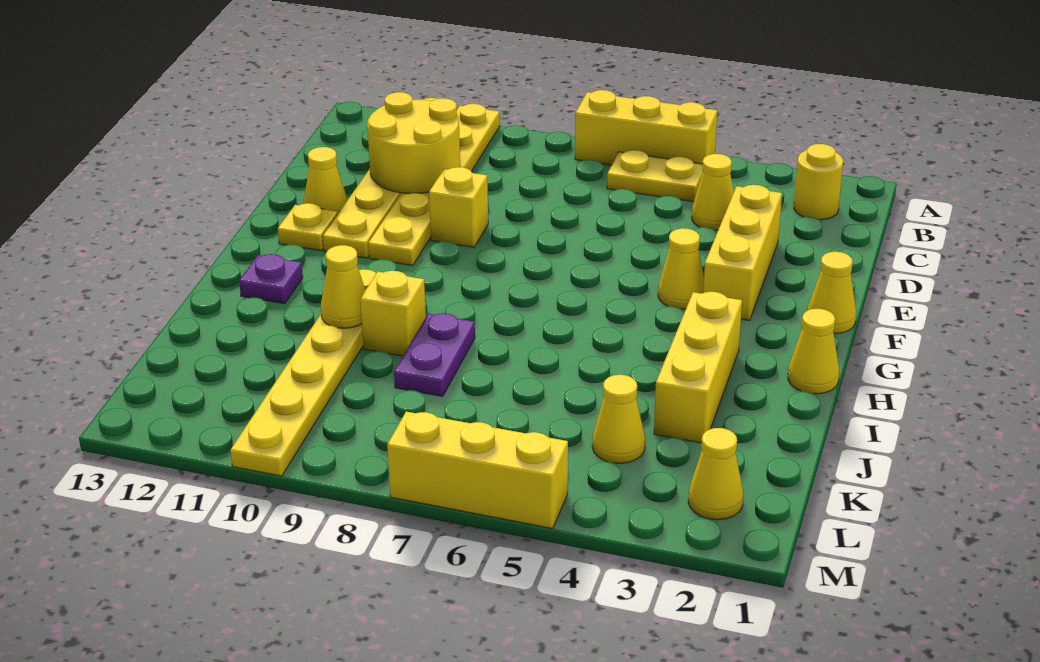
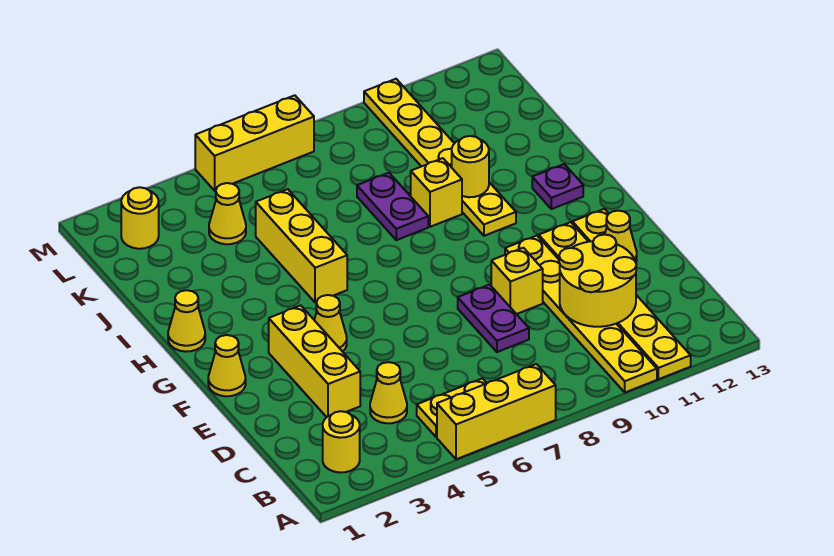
none -> purple 1x2 plate [458,285,529,352]
yellow 1x3 brick [654,292,742,443] -> yellow 1x3 brick moved to [256,189,347,303]
yellow 1x1 cone [321,245,365,328] -> yellow 1x1 round brick [452,136,489,197]
yellow 1x1 cone [688,428,743,520] -> yellow 1x1 round brick [121,187,159,249]

